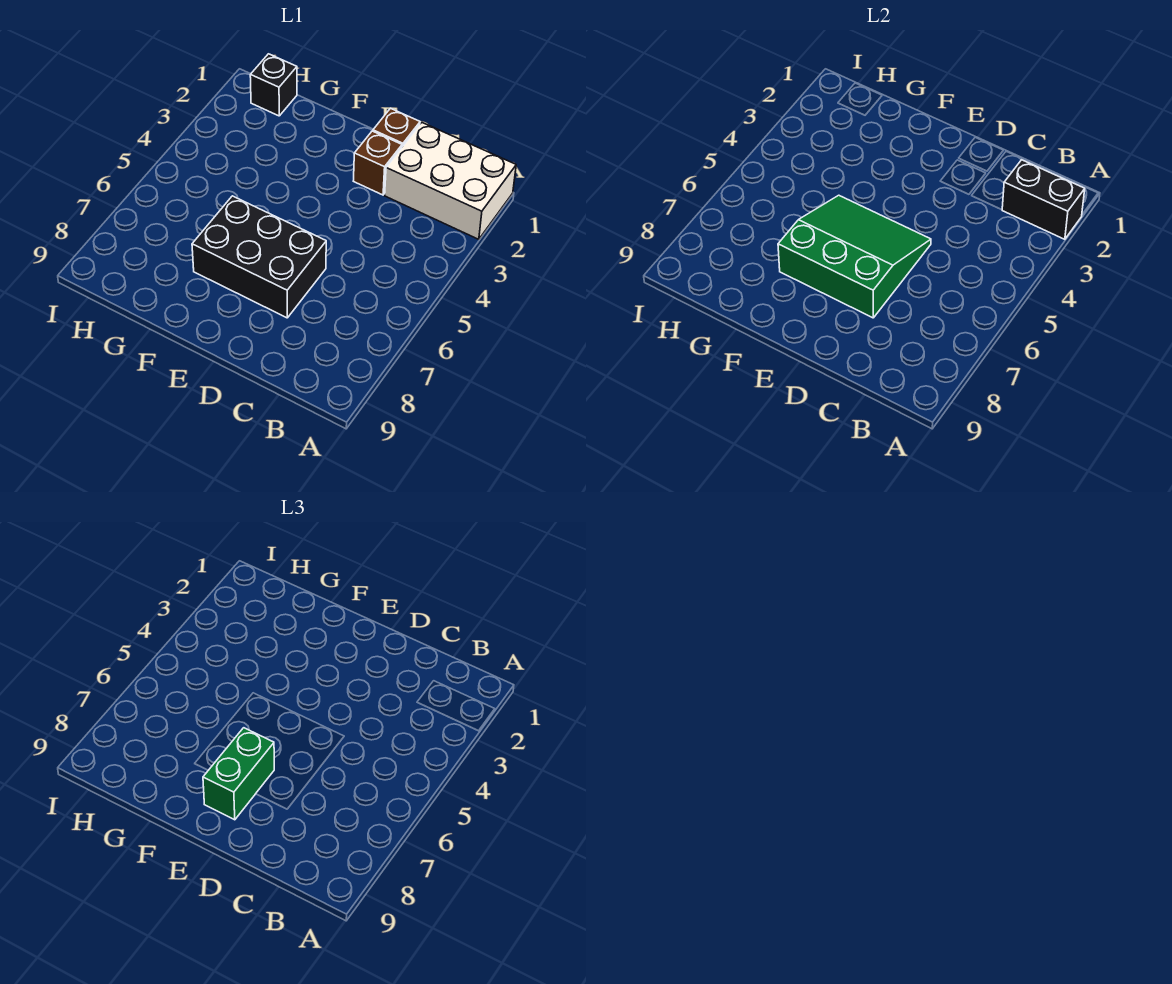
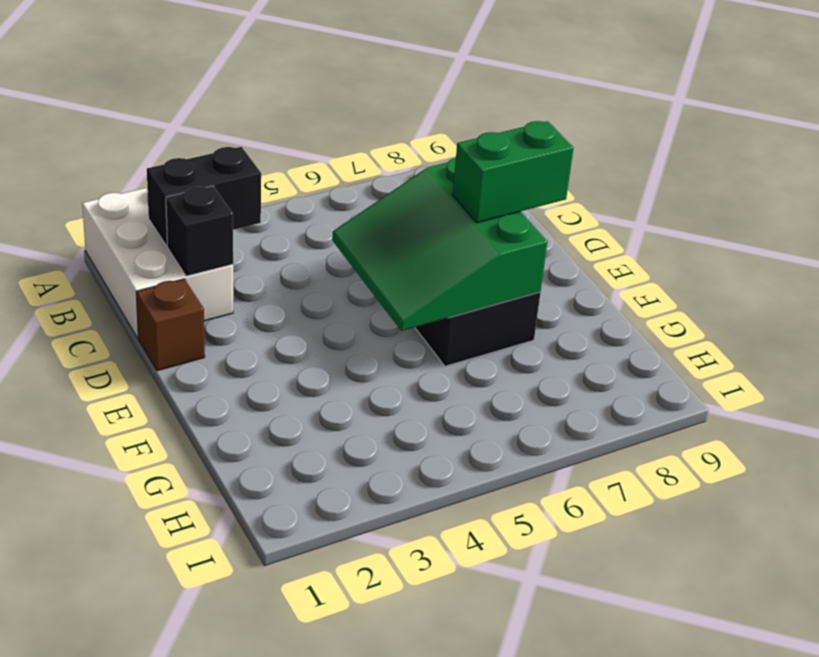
black 1x2 brick [1002,160,1085,239] -> black 1x2 brick turned to [147,147,261,246]
brown 1x1 brick [354,131,402,195] -> none
black 1x1 brick [250,54,297,116] -> black 1x1 brick moved to [166,186,233,276]

